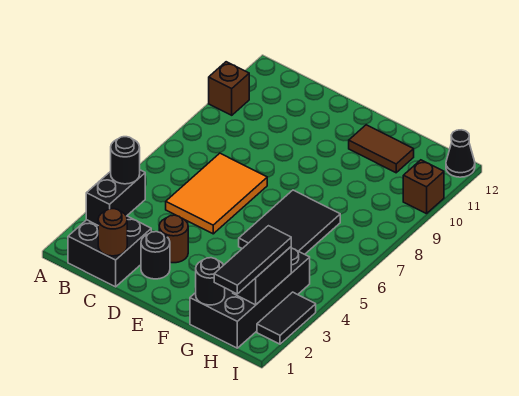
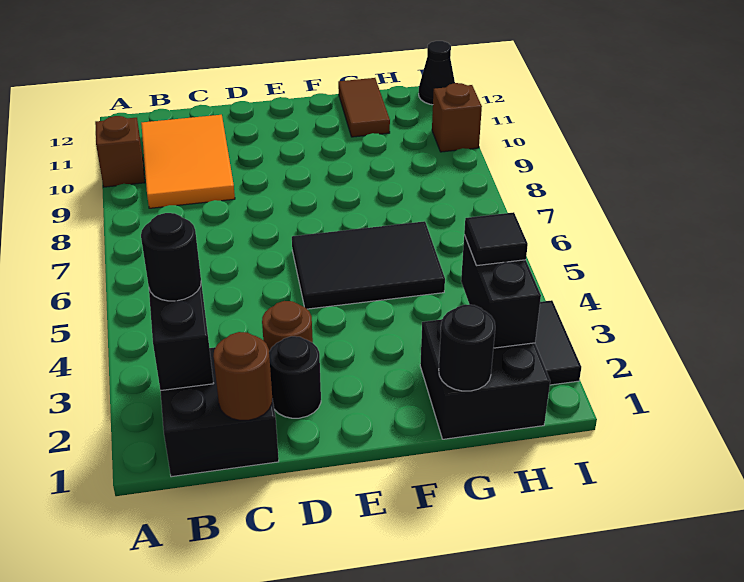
orange 2x3 tile [166,153,267,234] -> orange 2x3 tile moved to [141,115,235,208]
black 2x3 tile [239,190,340,254] -> black 2x3 tile turned to [292,221,445,309]
brown 1x2 tile [349,125,414,173] -> brown 1x2 tile turned to [338,78,390,137]
black 2x4 brick [190,248,310,348] -> black 2x2 brick [420,319,550,439]
black 1x3 tile [214,226,291,294] -> black 1x1 tile [464,212,528,266]

